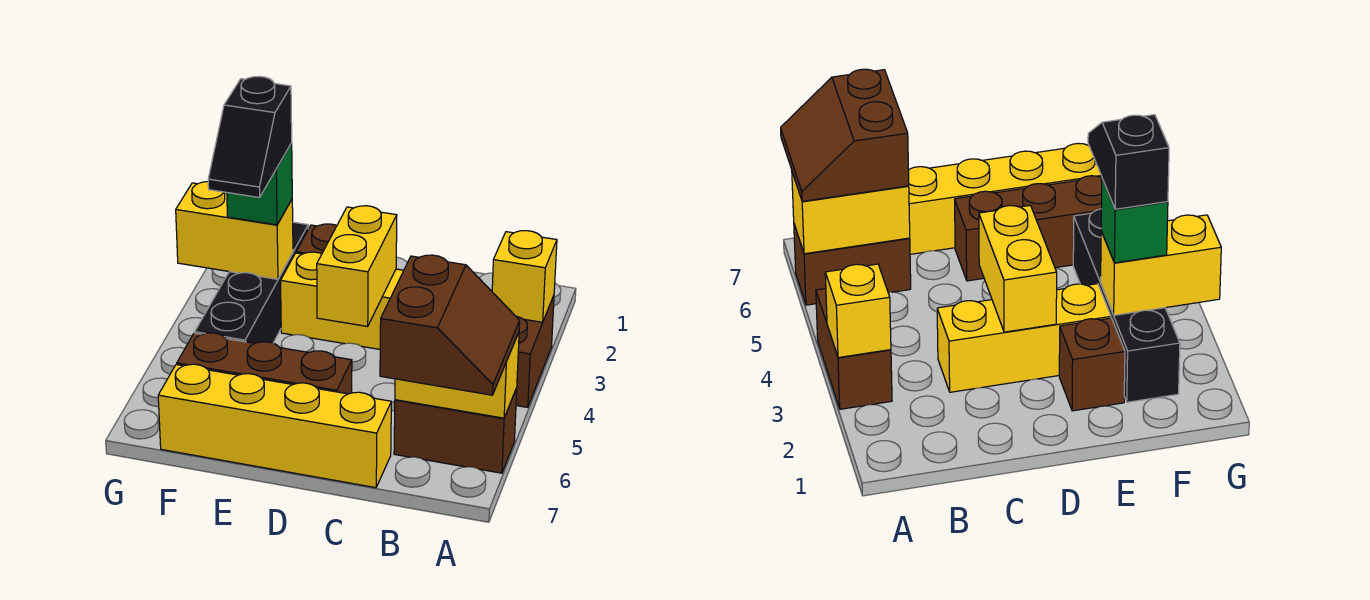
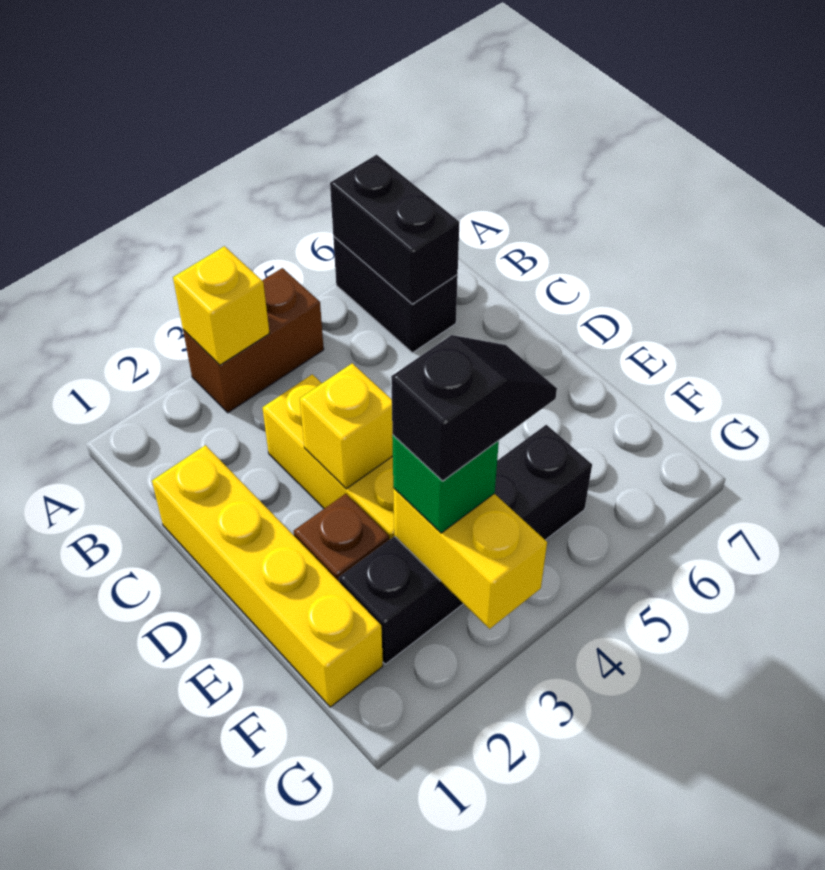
brown 1x2 brick [394,389,517,473] -> black 1x2 brick [333,236,458,353]
yellow 1x2 brick [395,333,519,418] -> black 1x2 brick [330,155,460,304]
brown 2x2 slope [380,255,520,395] -> none
yellow 1x4 brick [158,364,391,488] -> yellow 1x4 brick moved to [152,445,383,707]
yellow 1x2 brick [317,206,397,326] -> yellow 1x1 brick [300,363,393,489]
brown 1x3 brick [177,333,352,394] -> none

